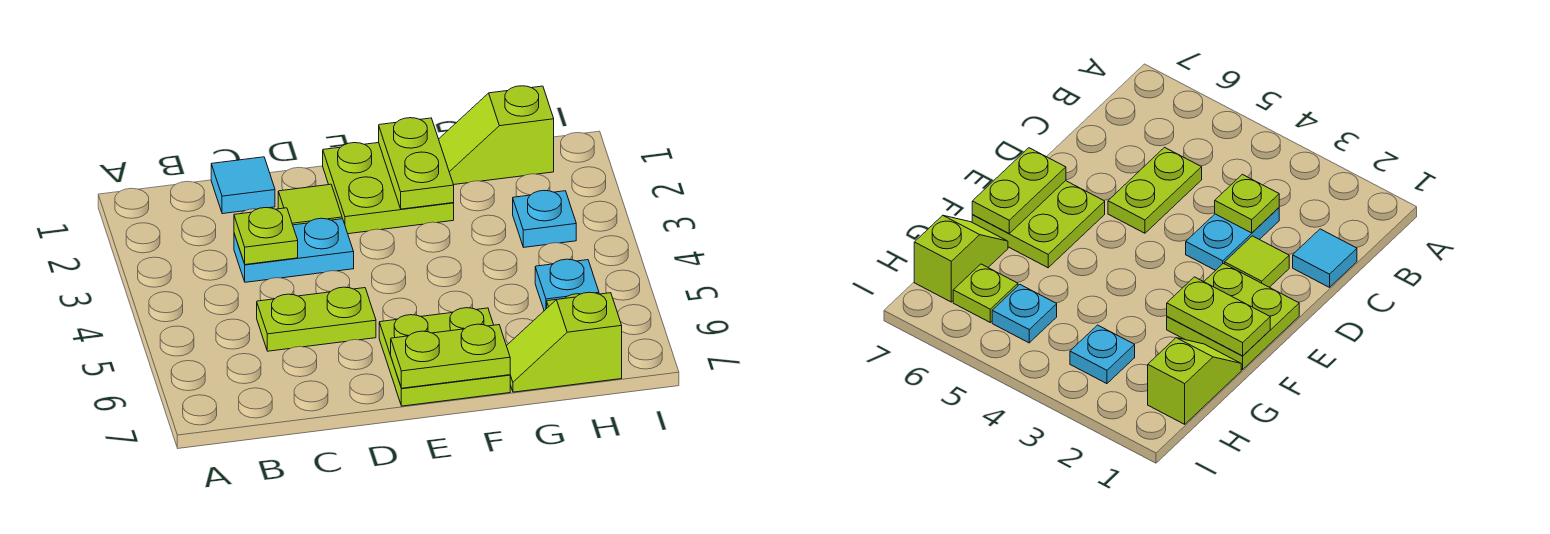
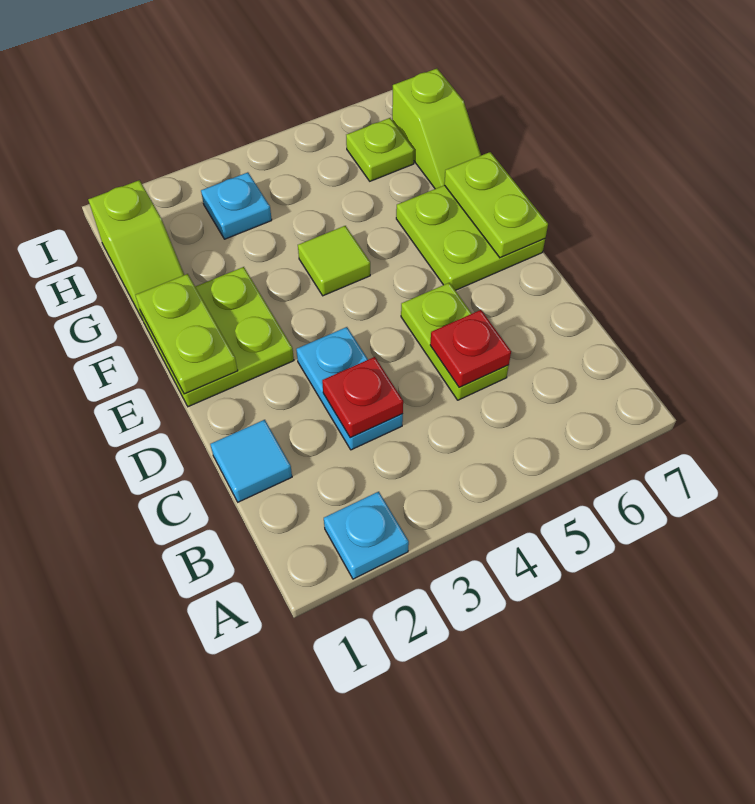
lime 1x1 plate [234,208,298,265] -> red 1x1 plate [322,357,403,438]
none -> red 1x1 plate [430,310,511,387]
lime 1x1 tile [278,184,342,225] -> lime 1x1 tile moved to [298,226,370,296]
lime 1x2 plate [379,118,454,209] -> lime 1x2 plate turned to [135,274,238,394]
cyan 1x1 plate [535,259,599,311] -> cyan 1x1 plate moved to [324,492,409,579]

